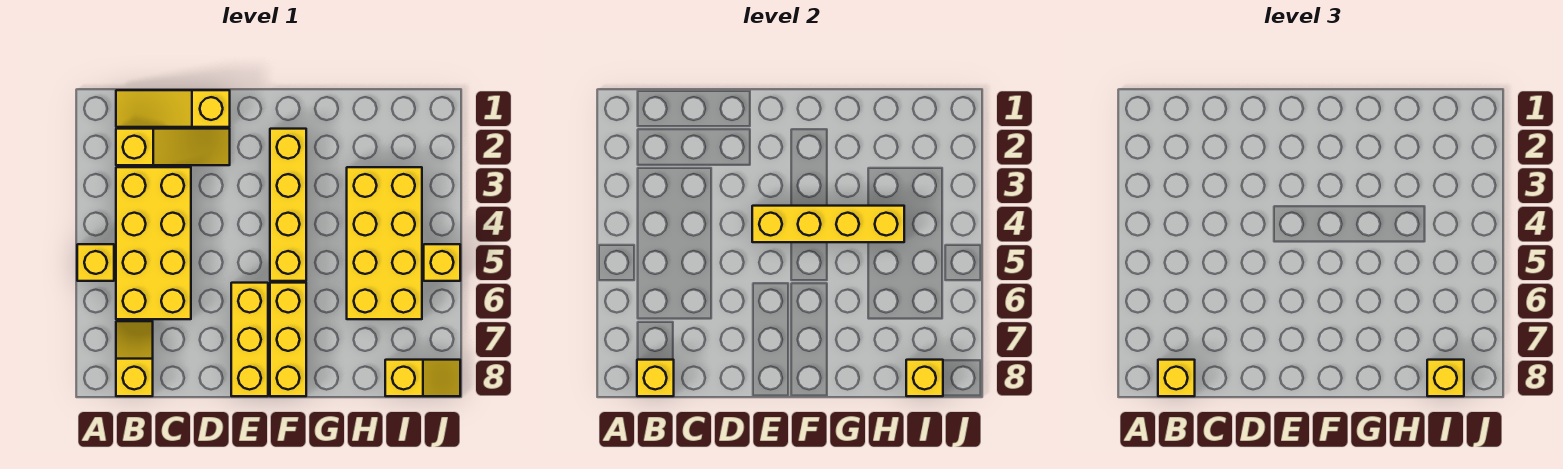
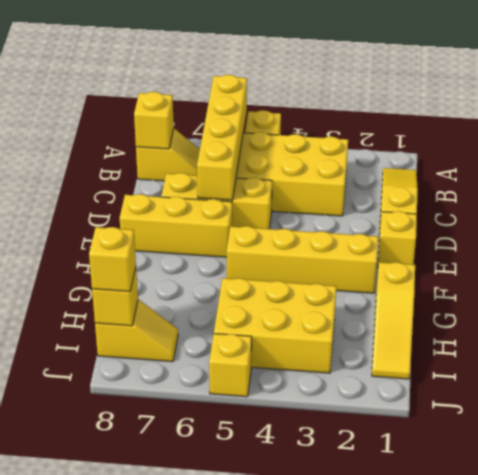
yellow 1x3 slope [116,129,230,165] -> yellow 1x3 slope moved to [372,262,415,379]
yellow 1x1 brick [1158,360,1195,396] -> yellow 1x1 brick moved to [378,211,417,266]
yellow 1x4 brick [752,206,904,242] -> yellow 1x4 brick moved to [197,75,247,200]
yellow 1x3 brick [270,283,306,396] -> yellow 1x3 brick moved to [161,173,272,229]
yellow 2x4 brick [347,167,422,319] -> yellow 2x3 brick [214,278,336,373]
yellow 1x2 slope [385,360,460,396] -> yellow 1x2 slope turned to [95,300,178,362]

